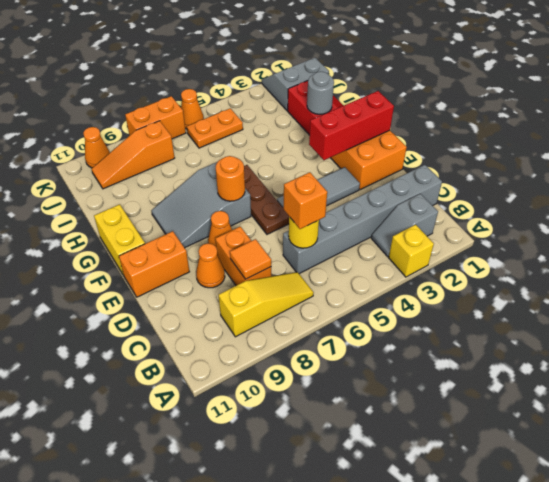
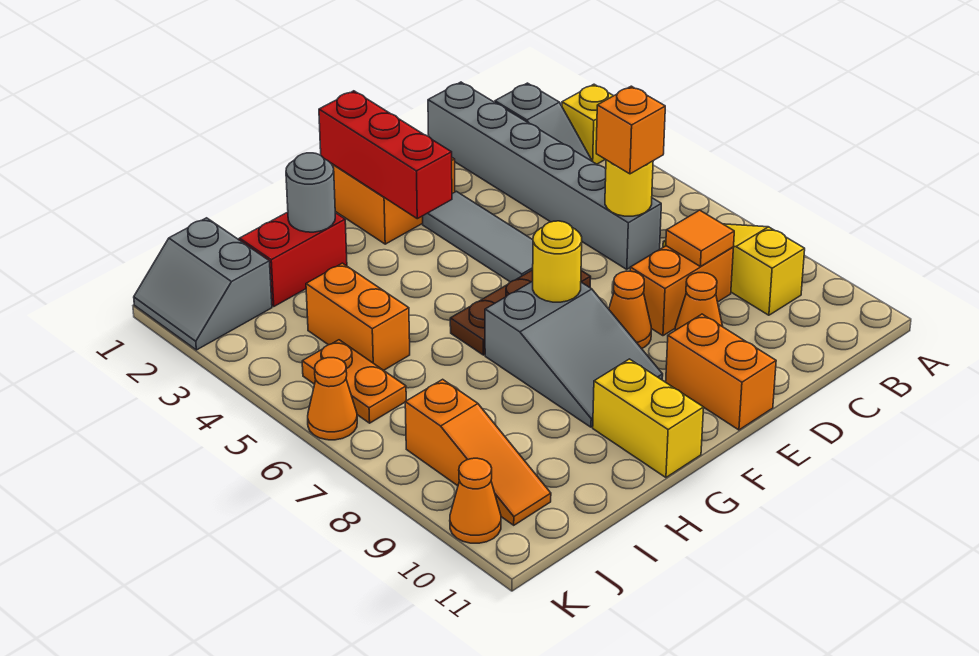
orange 1x1 round brick [216,156,245,201] -> yellow 1x1 round brick [533,221,582,302]
yellow 1x2 brick [94,204,145,275] -> yellow 1x2 brick turned to [593,359,704,477]
orange 1x2 brick [125,96,186,139] -> orange 1x2 brick moved to [306,263,410,370]

